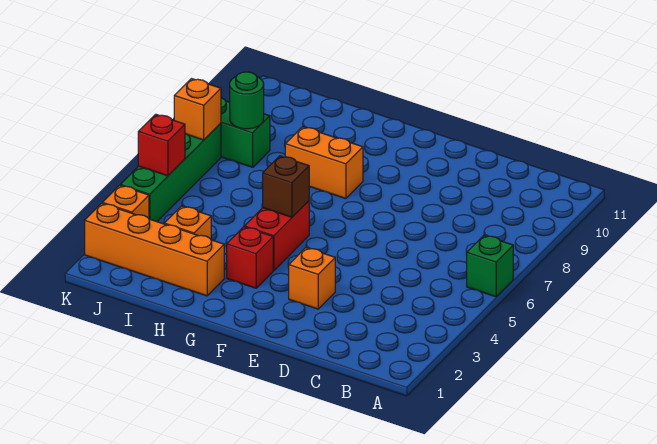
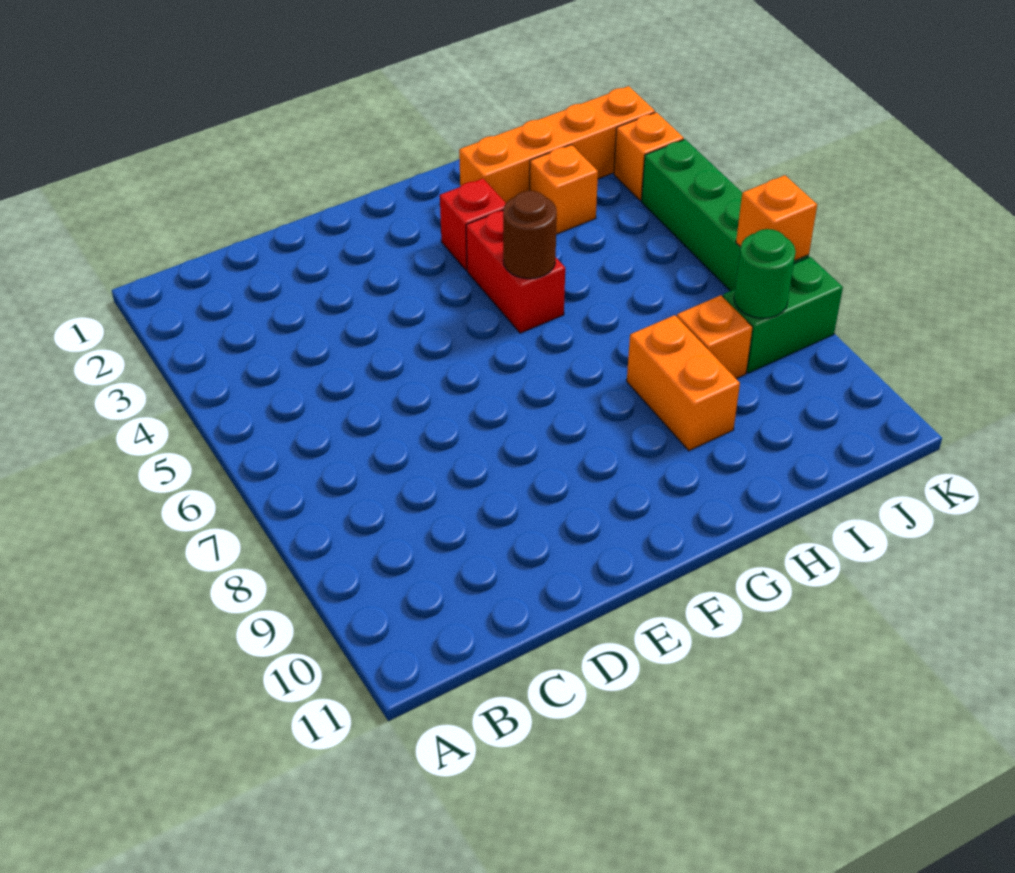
green 1x1 brick [467,235,513,297] -> none
orange 1x1 brick [289,248,335,309] -> orange 1x1 brick moved to [677,295,753,379]
brown 1x1 brick [263,156,309,217] -> brown 1x1 round brick [503,191,557,279]
orange 1x2 brick [285,127,363,199] -> orange 1x2 brick turned to [627,315,740,451]
red 1x1 brick [138,114,185,176] -> none

